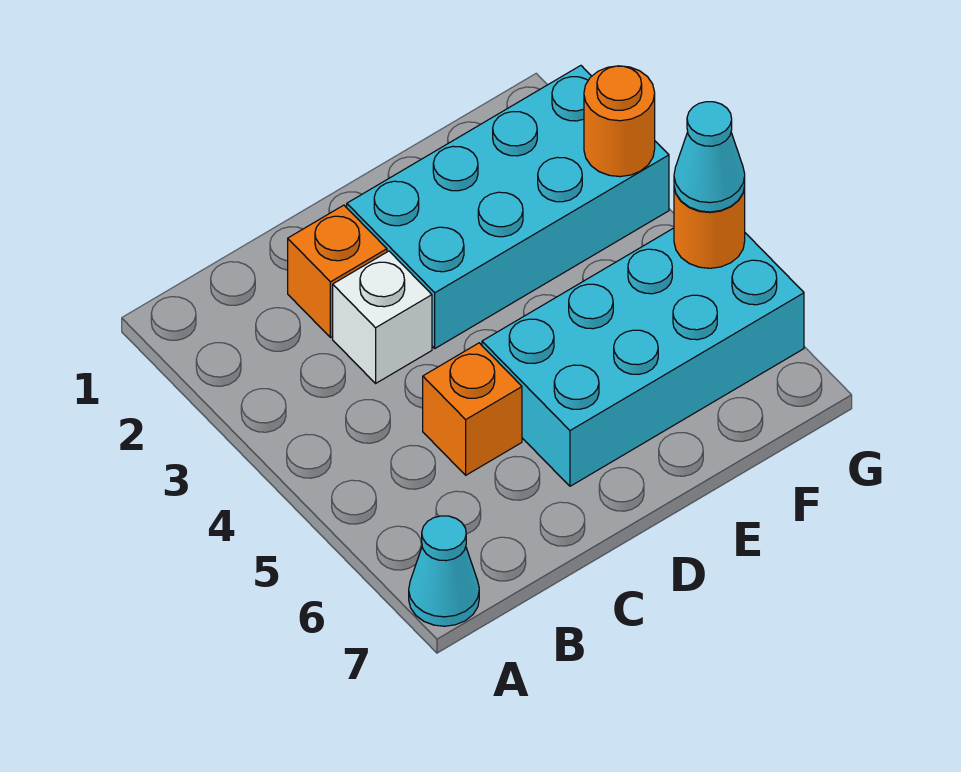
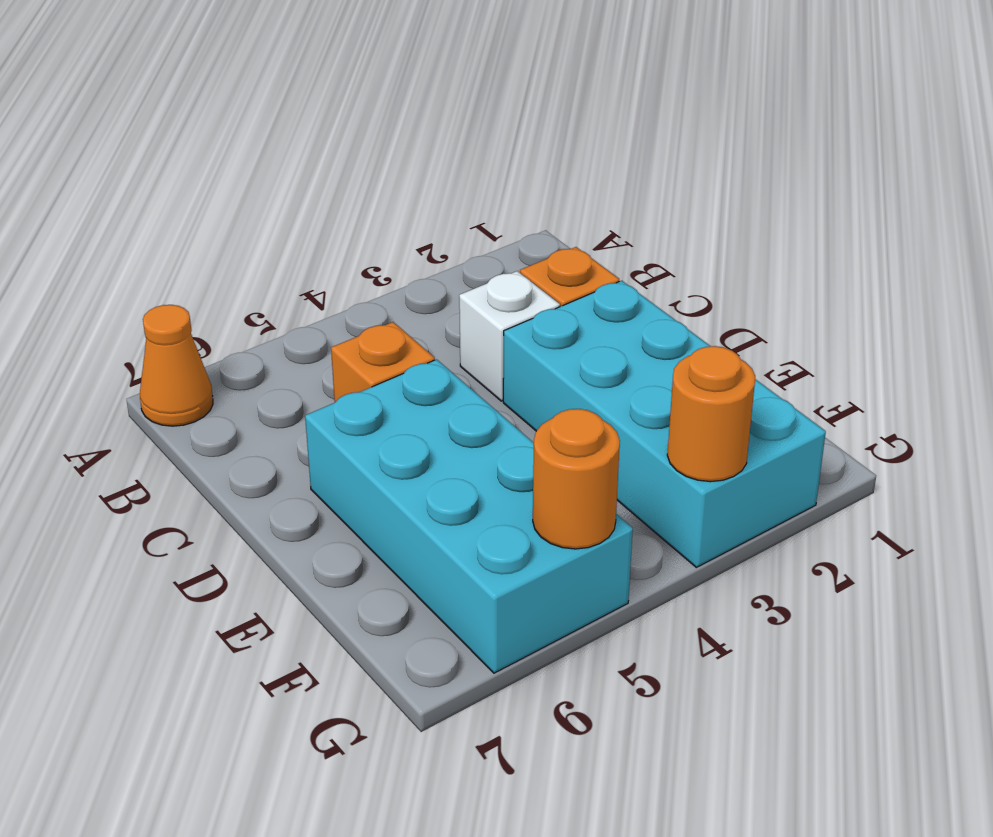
cyan 1x1 cone [409,516,479,626] -> orange 1x1 cone [140,305,213,426]
cyan 1x1 cone [674,102,745,212] -> none

